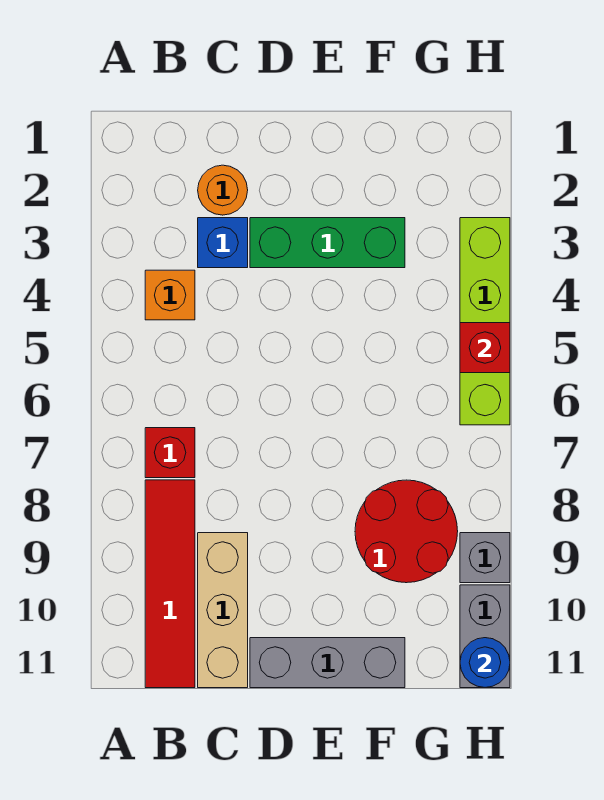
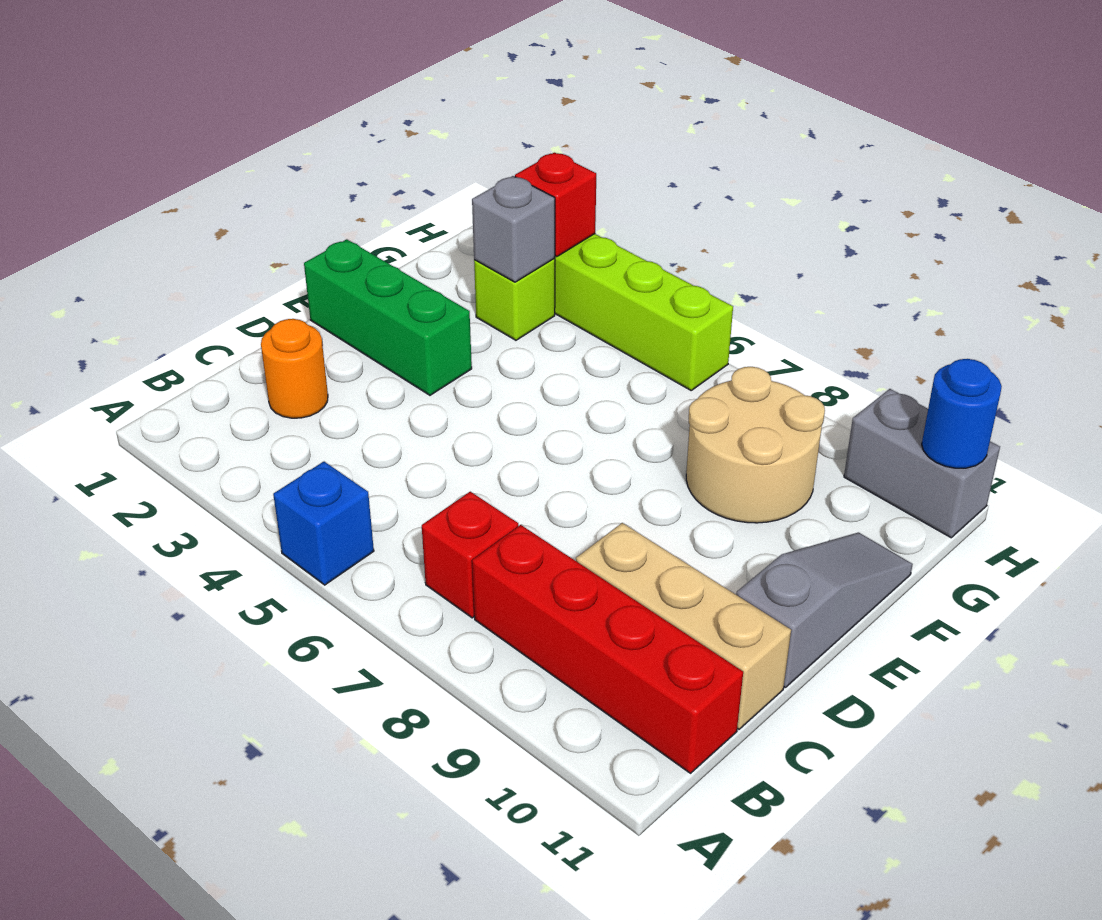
orange 1x1 brick [145,270,195,320] -> none
red 1x4 tile [145,480,195,688] -> red 1x4 brick [472,525,743,773]
blue 1x1 brick [198,218,248,268] -> blue 1x1 brick moved to [273,462,374,585]
green 1x3 brick [250,218,405,268] -> green 1x3 brick turned to [304,239,472,395]
grey 1x3 brick [250,638,405,688] -> grey 1x3 slope [736,532,913,688]
red 2x2 round brick [355,480,458,583] -> tan 2x2 round brick [686,367,825,523]
none -> lime 1x1 brick [474,258,555,340]
red 1x1 brick [460,323,510,373] -> red 1x1 brick moved to [515,153,596,257]
grey 1x1 brick [460,533,510,583] -> grey 1x1 brick moved to [472,176,555,282]

